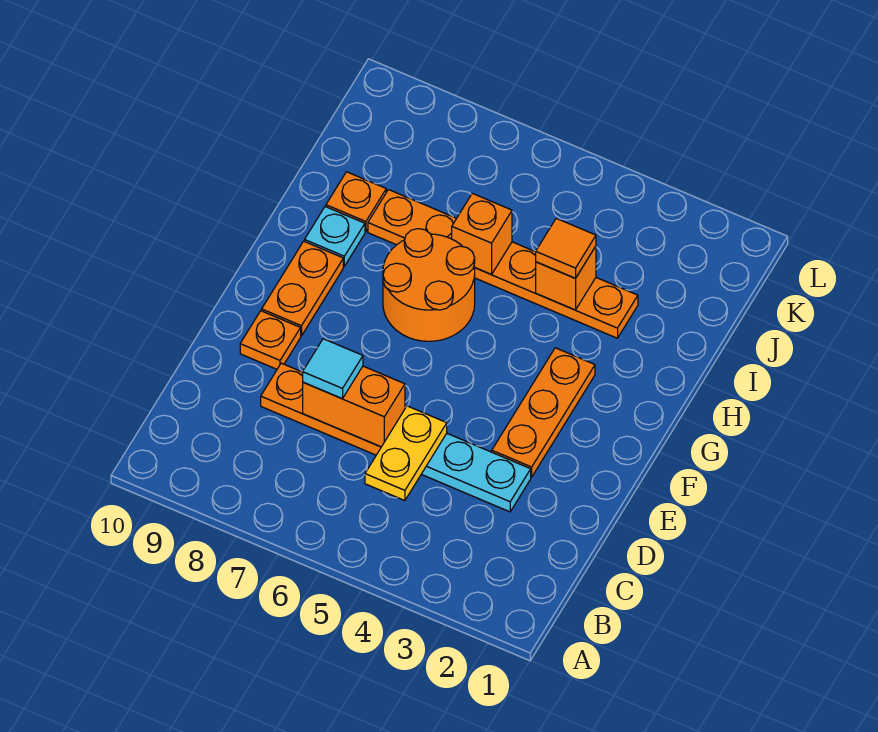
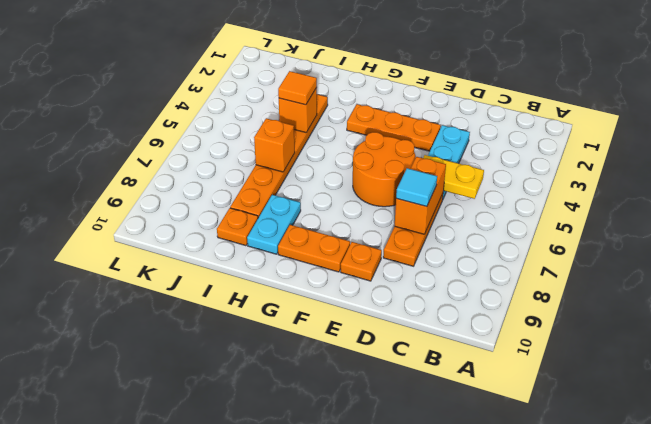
orange 2x2 round brick [383,229,475,341] -> orange 2x2 round brick moved to [353,132,416,207]
cyan 1x1 plate [305,207,365,266] -> cyan 1x2 plate [247,195,301,254]

